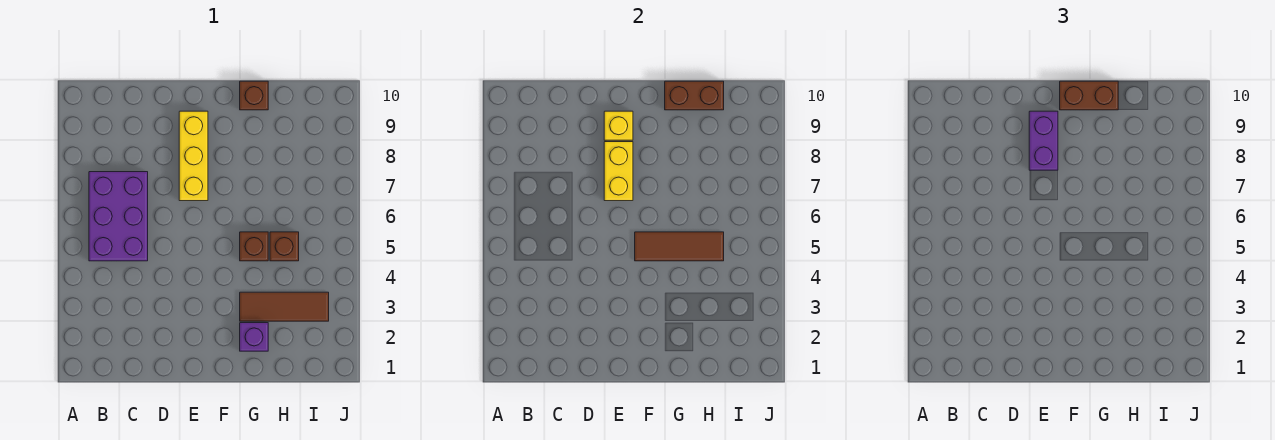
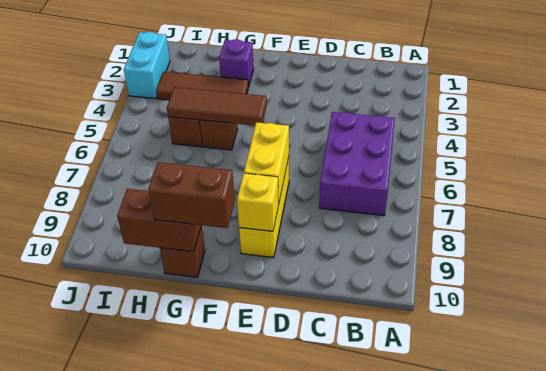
purple 1x2 brick [1029,111,1058,170] -> none
none -> cyan 1x2 brick [124,32,170,99]

